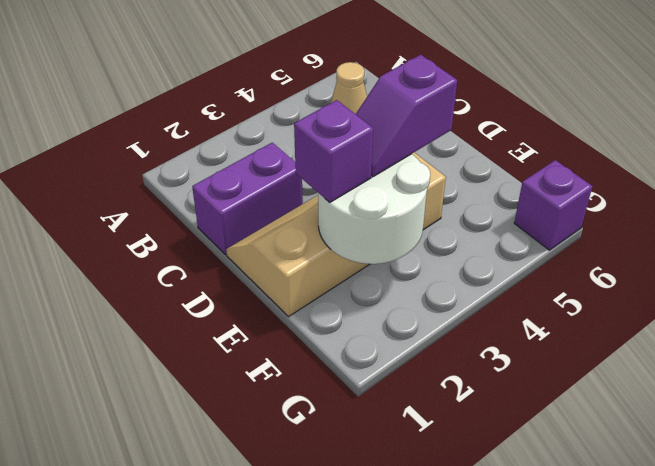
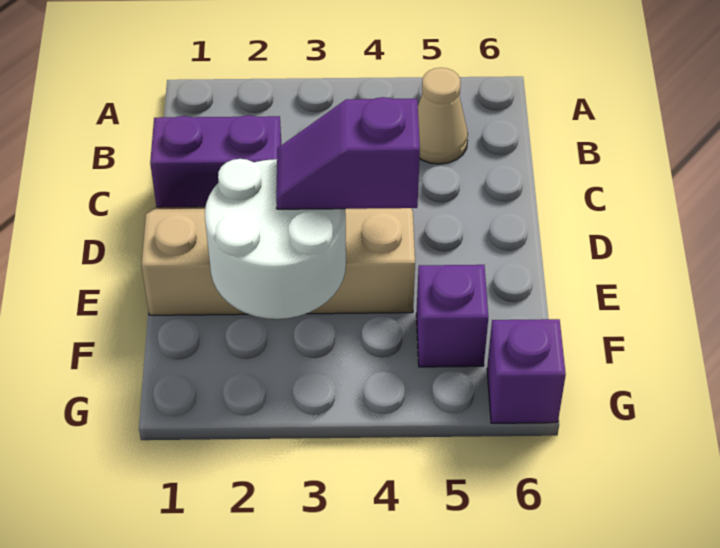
purple 1x1 brick [294,100,373,202] -> purple 1x1 brick moved to [416,265,488,367]

